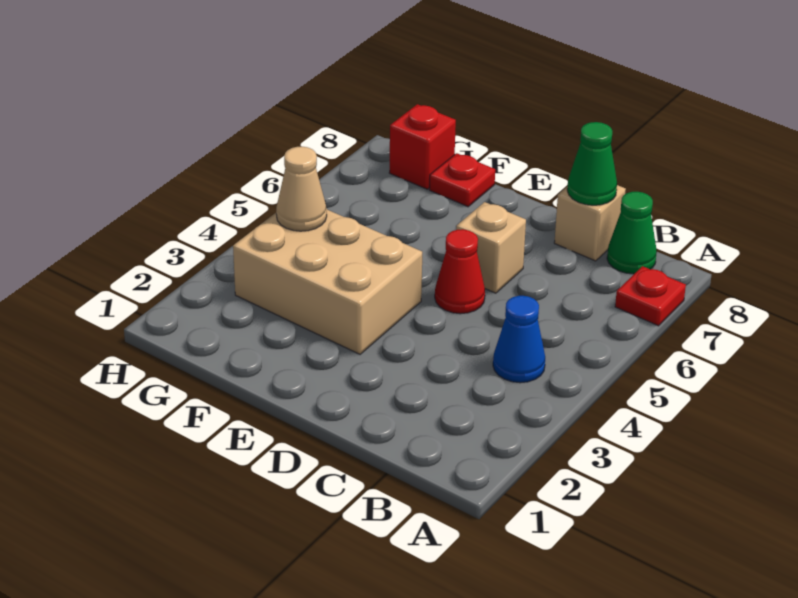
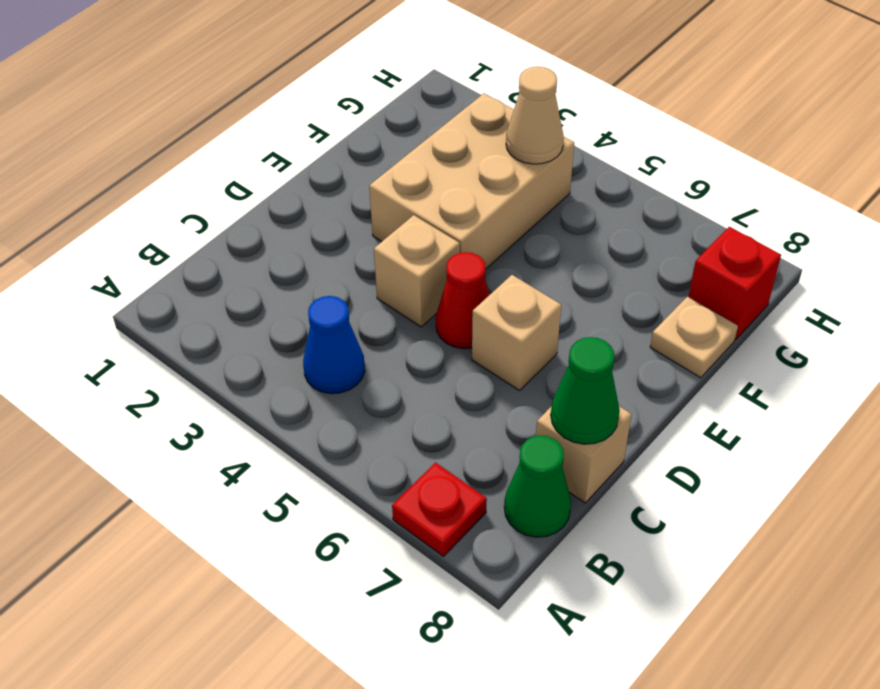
none -> tan 1x1 brick [374,215,460,327]
red 1x1 plate [429,153,495,207] -> tan 1x1 plate [650,297,738,378]

